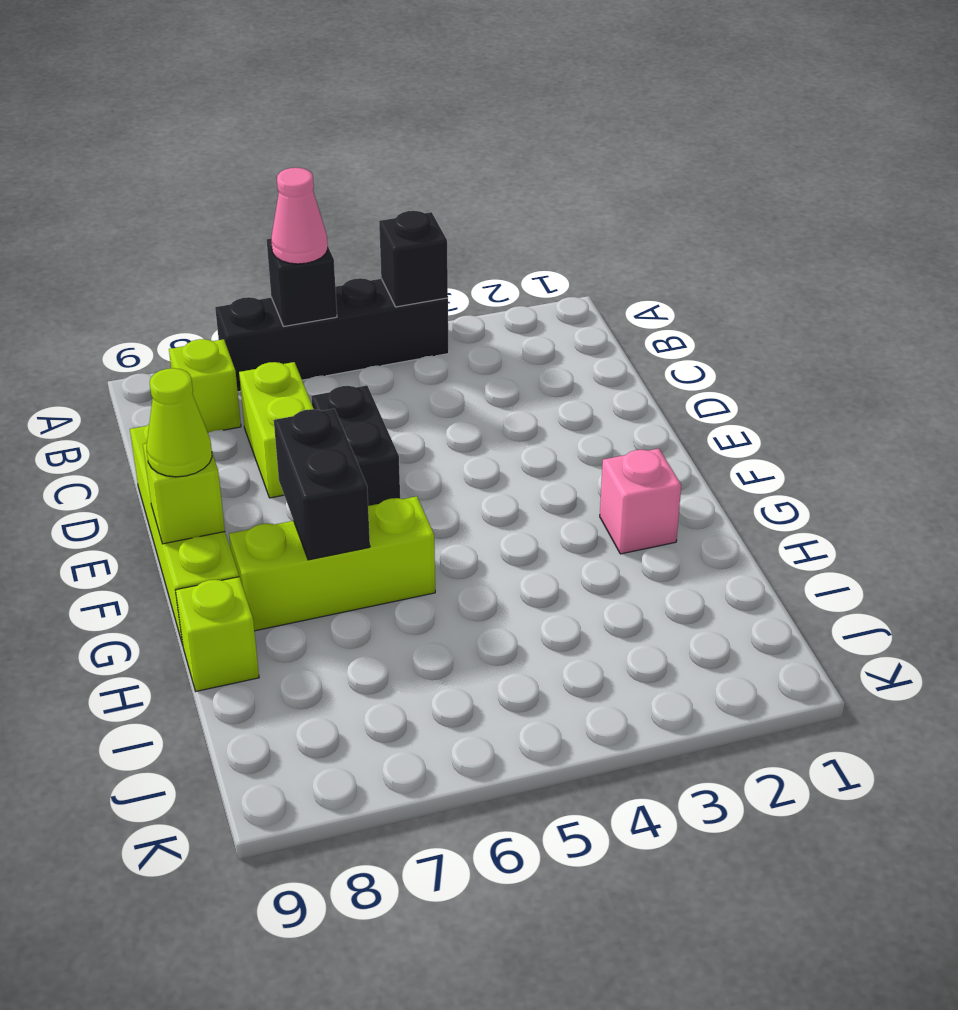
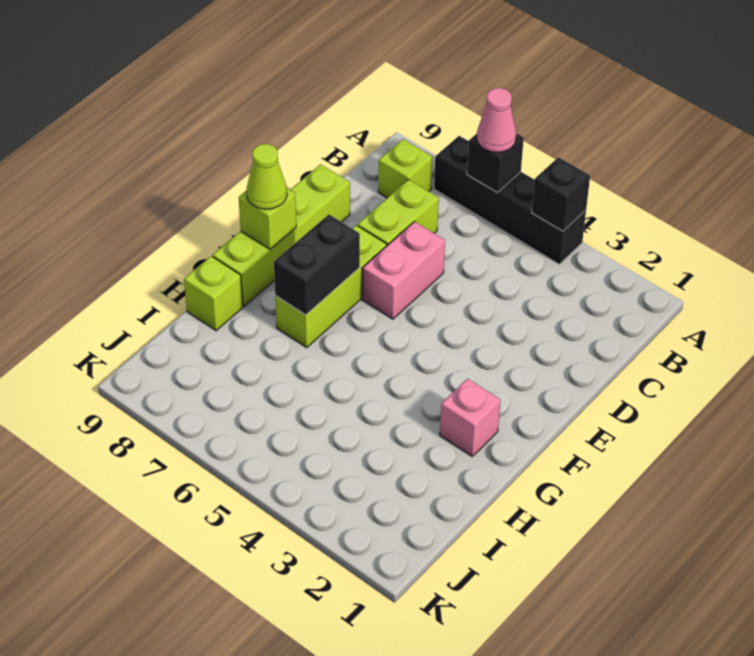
black 1x2 brick [311,385,400,506] -> pink 1x2 brick [363,222,445,319]
lime 1x3 brick [229,496,435,631] -> lime 1x3 brick turned to [275,225,387,348]

